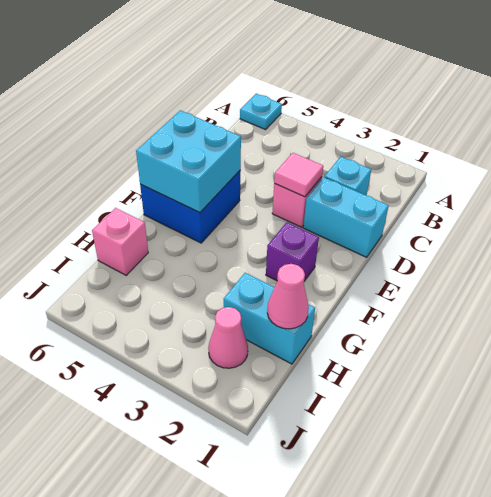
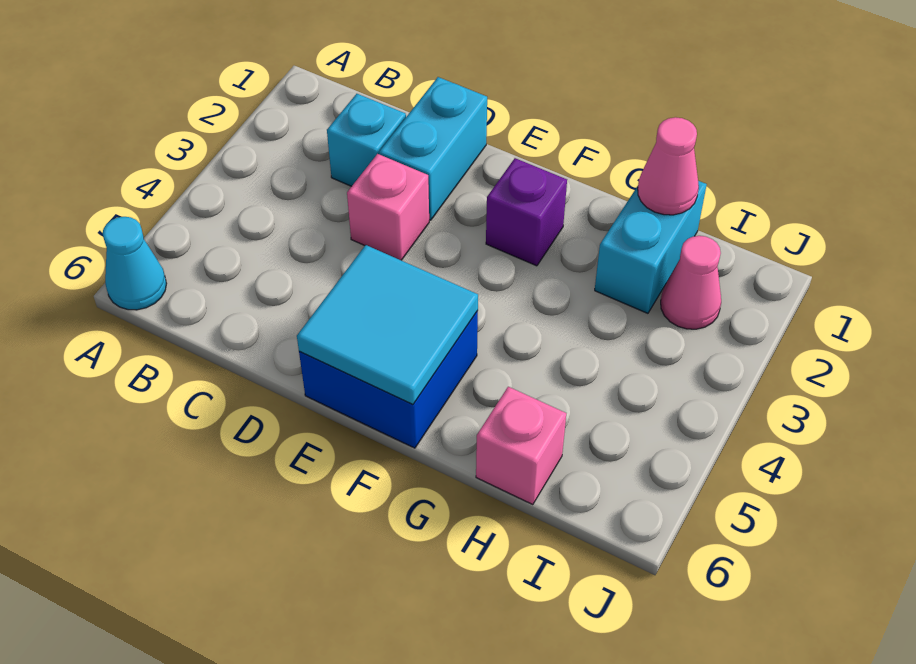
cyan 1x1 plate [240,94,282,130] -> cyan 1x1 cone [103,217,167,310]
pink 1x1 tile [274,153,323,197] -> none
cyan 2x2 brick [136,110,241,213] -> cyan 2x2 tile [297,245,478,405]

